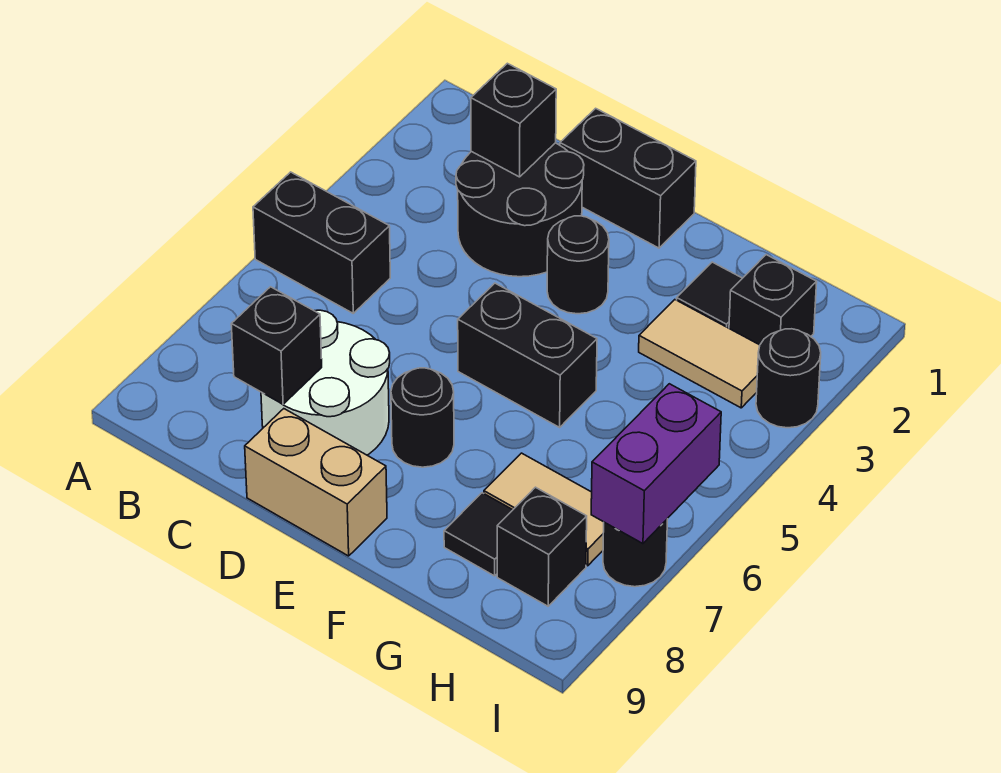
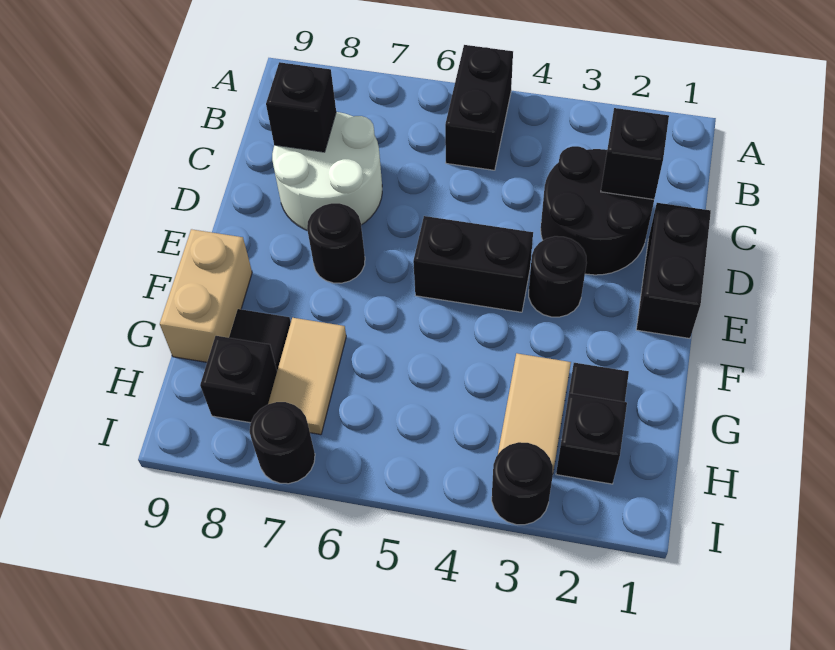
tan 1x2 brick [245,409,387,556] -> tan 1x2 brick moved to [160,229,252,362]
black 1x2 brick [458,283,597,427] -> black 1x2 brick turned to [413,216,533,312]
purple 1x2 brick [591,384,721,544] -> none

